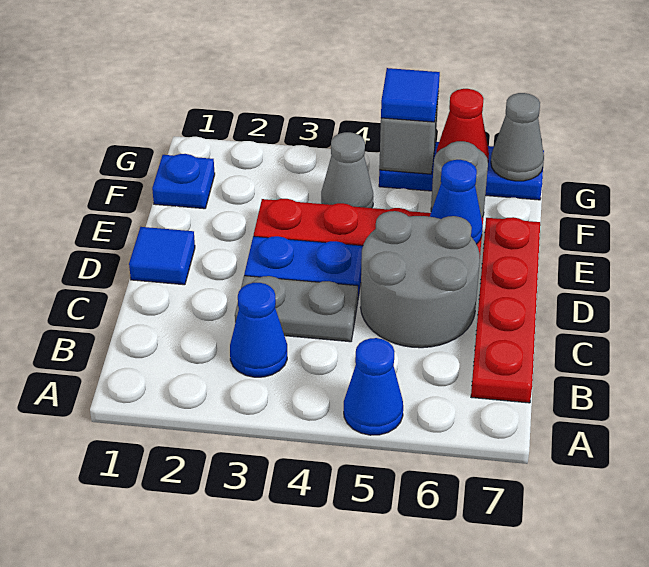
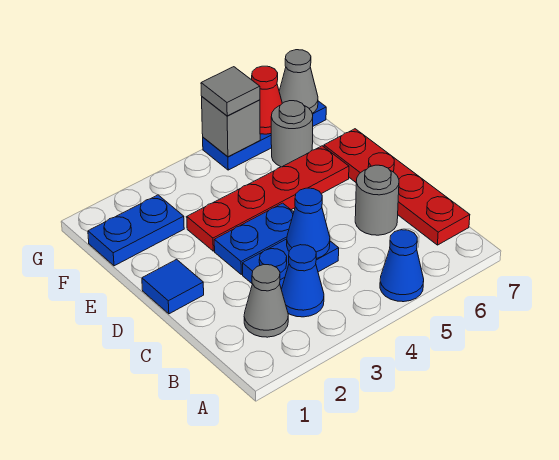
grey 1x2 plate [235,276,358,342] -> blue 1x2 plate [243,239,339,289]
grey 2x2 round brick [360,211,480,348] -> grey 1x1 round brick [355,165,399,235]
blue 1x1 cone [430,160,483,244] -> blue 1x1 cone moved to [287,188,330,259]
blue 1x1 plate [152,154,215,209] -> blue 1x2 plate [88,195,184,266]
grey 1x1 cone [321,132,373,208] -> grey 1x1 cone moved to [244,265,288,337]
blue 1x1 tile [381,68,440,122] -> grey 1x1 tile [201,67,260,116]

